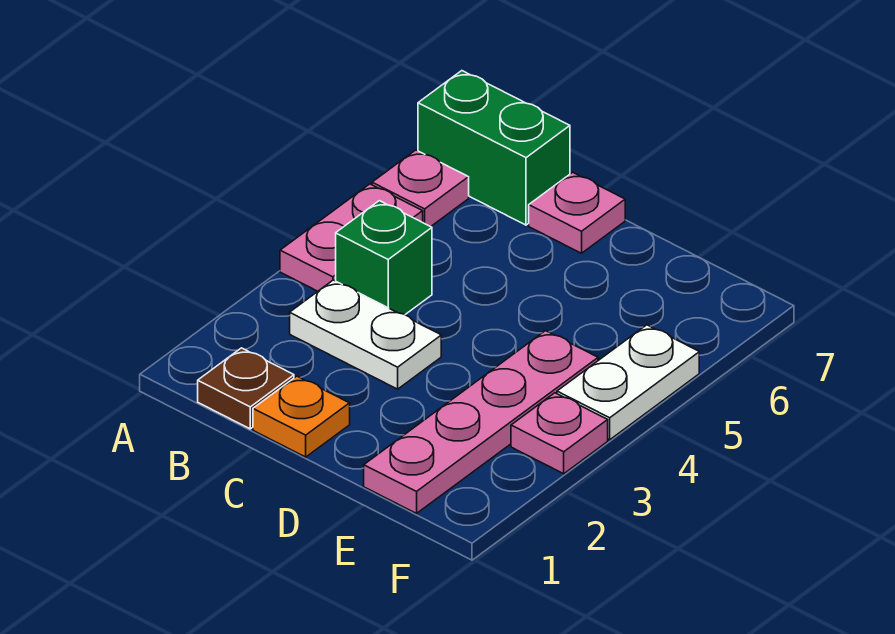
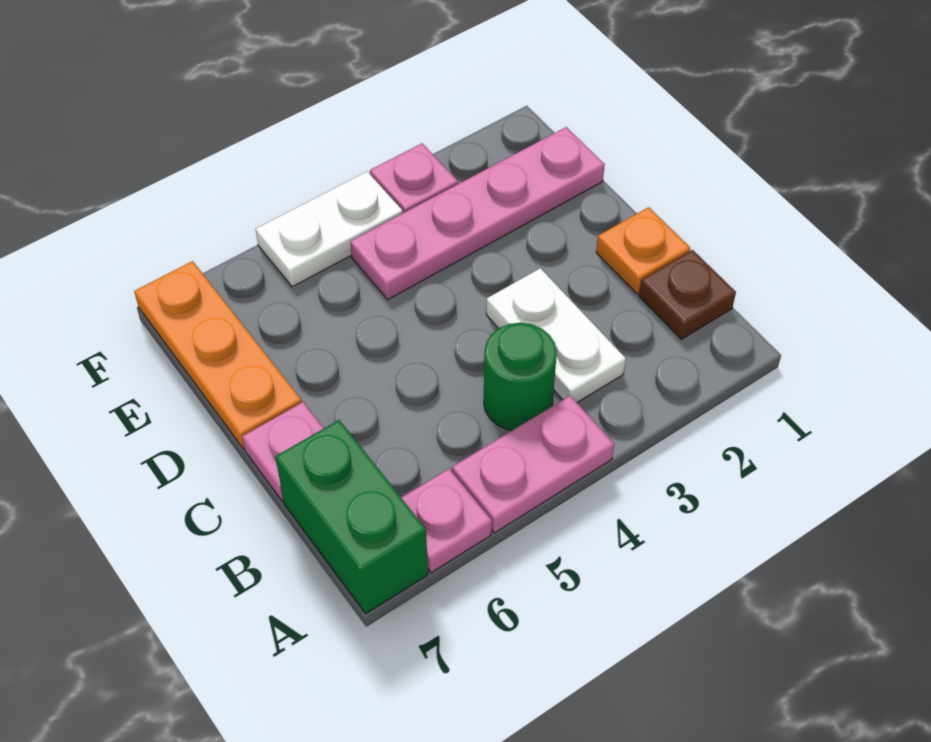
green 1x1 brick [336,201,432,314] -> green 1x1 round brick [484,323,557,430]
none -> orange 1x3 plate [134,261,302,449]

